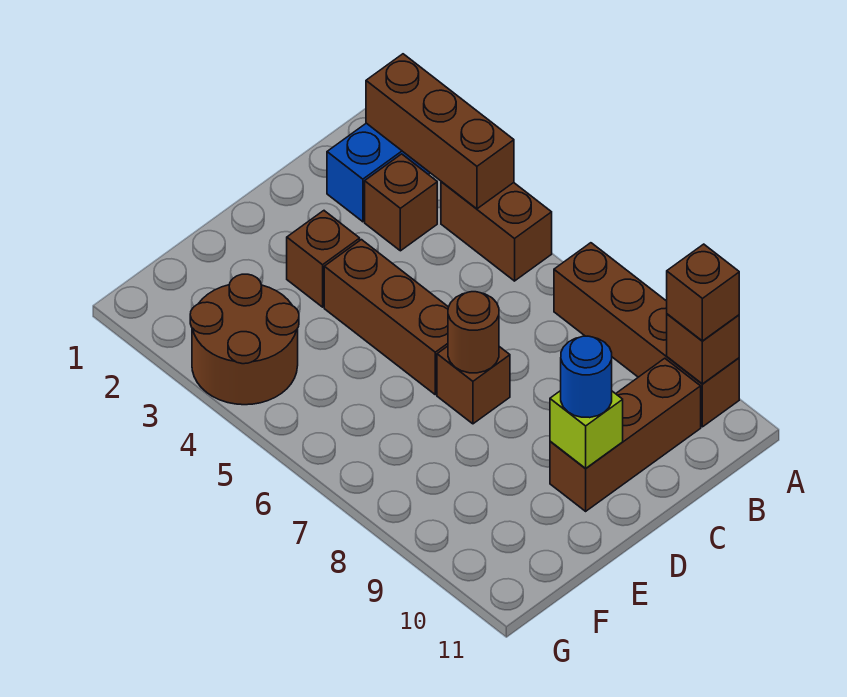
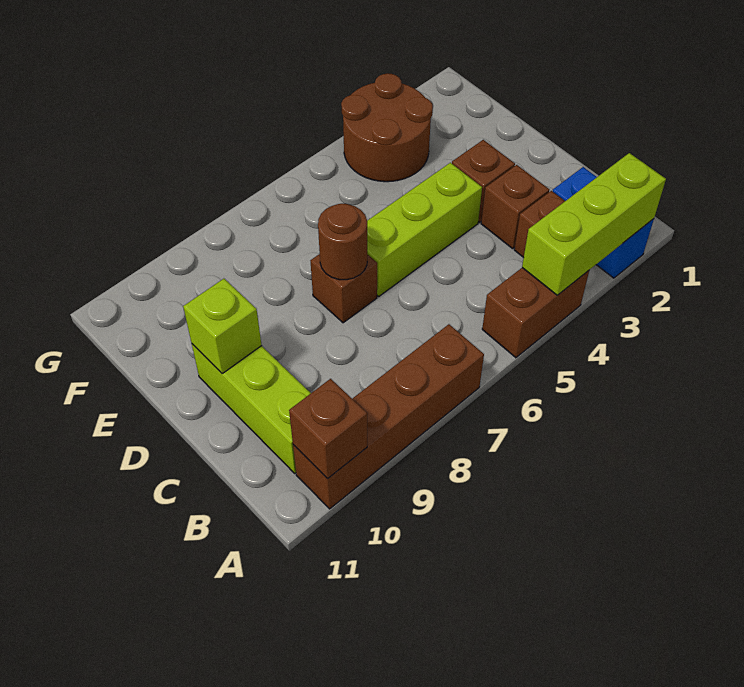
brown 1x3 brick [366,54,514,209] -> lime 1x3 brick [522,153,666,295]
brown 1x1 brick [667,244,739,341] -> brown 1x1 brick moved to [481,165,549,249]
brown 1x3 brick [550,358,701,511] -> lime 1x3 brick [192,344,311,473]
brown 1x3 brick [324,240,448,395] -> lime 1x3 brick [367,163,482,296]
blue 1x1 round brick [561,336,612,418] -> none

